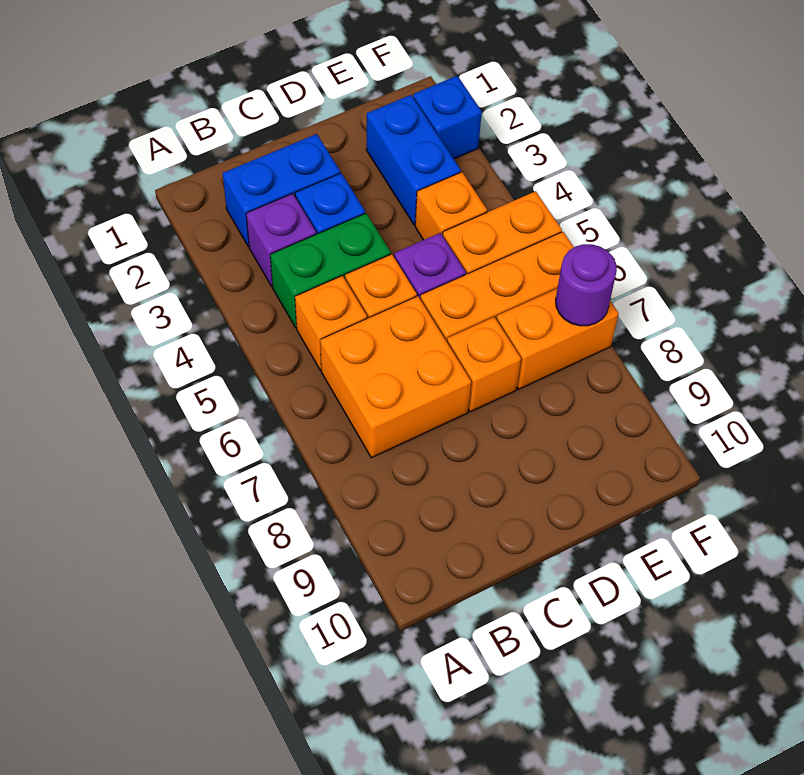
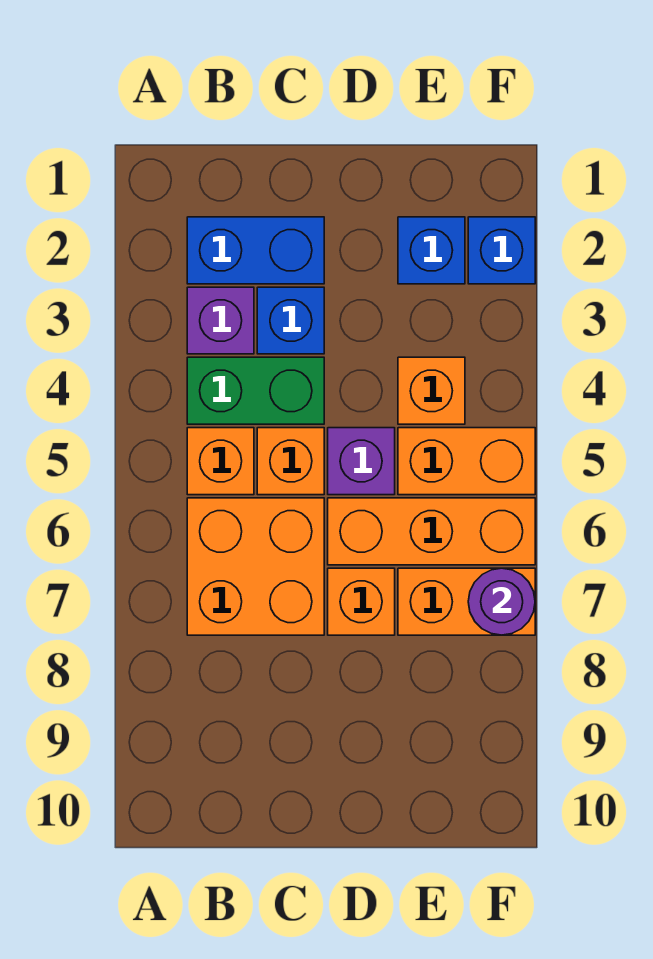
blue 1x2 brick [366,95,461,225] -> blue 1x1 brick [398,217,465,284]

